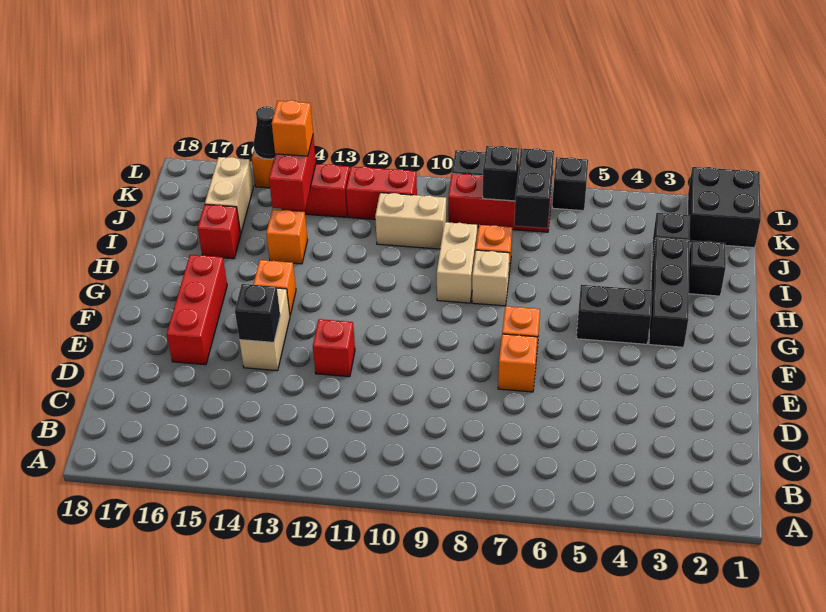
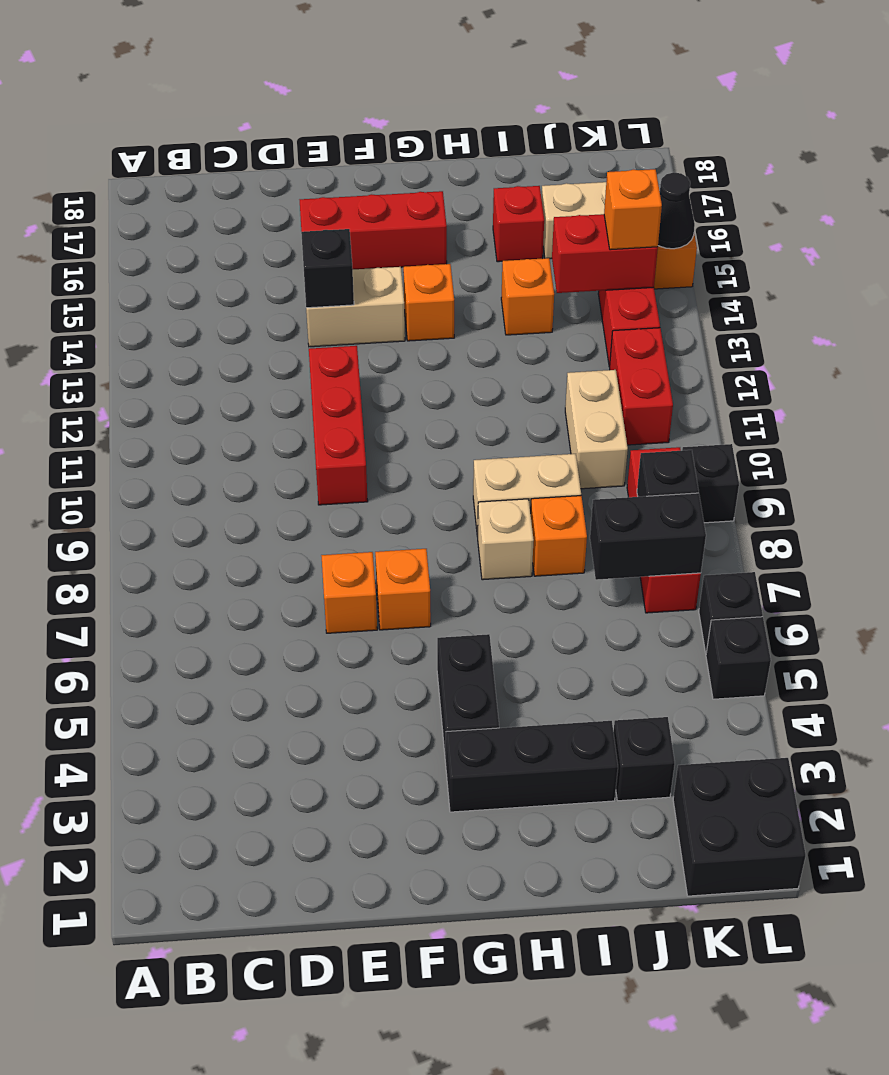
red 1x1 brick [313,319,355,377] -> red 1x3 brick [309,346,368,505]
black 1x1 brick [689,241,726,296] -> black 1x1 brick moved to [706,617,771,699]

